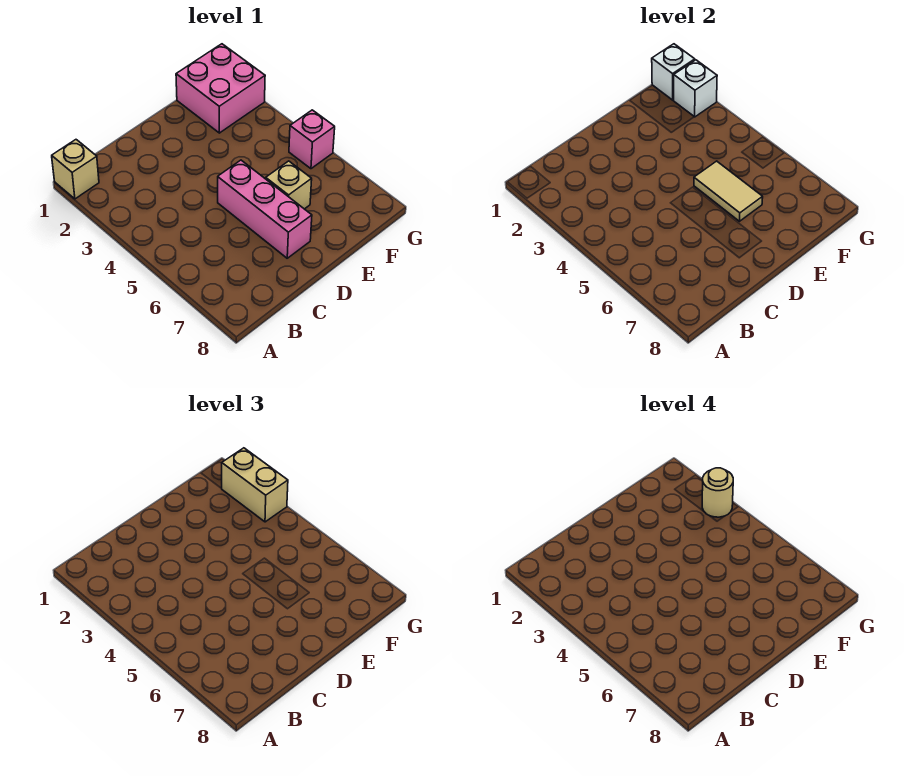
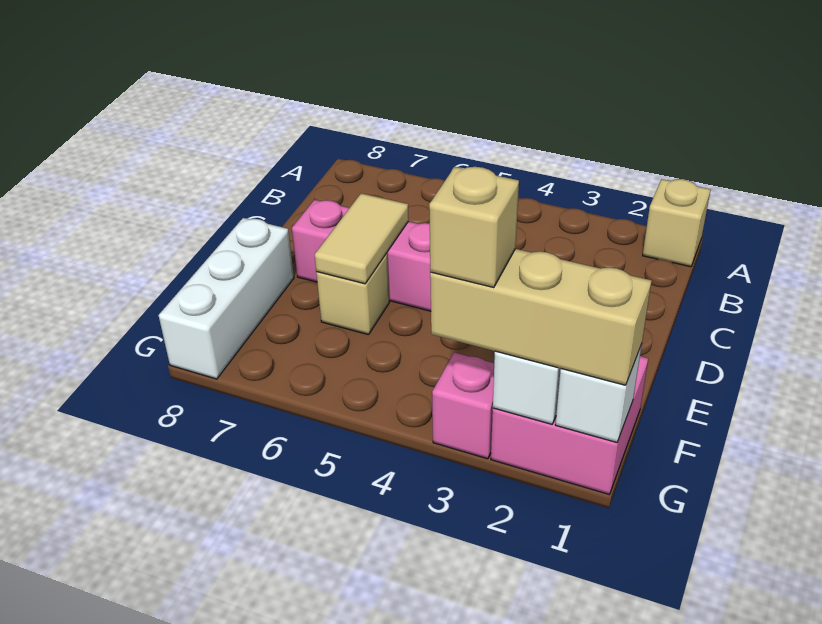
tan 1x2 tile [694,161,763,221] -> tan 1x2 tile turned to [315,193,409,284]
none -> white 1x3 brick [158,218,294,379]
tan 1x2 brick [221,448,288,522] -> tan 1x3 brick [430,249,651,385]
tan 1x1 round brick [702,468,733,517] -> tan 1x1 brick [429,167,519,288]
pink 1x1 brick [289,110,335,169] -> pink 1x1 brick moved to [432,353,494,459]

